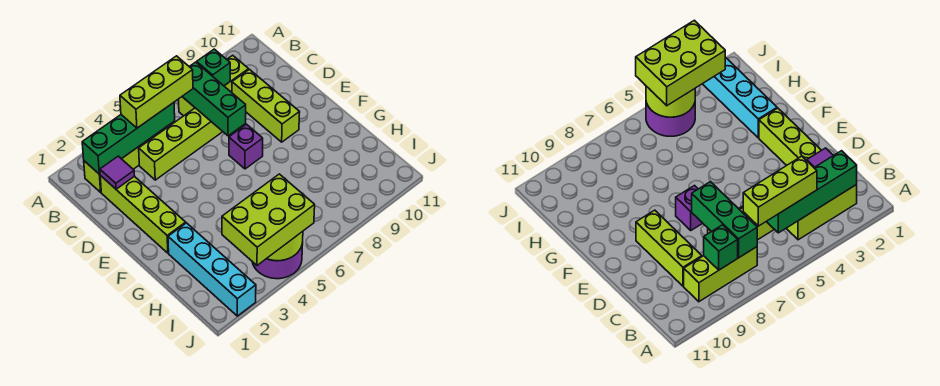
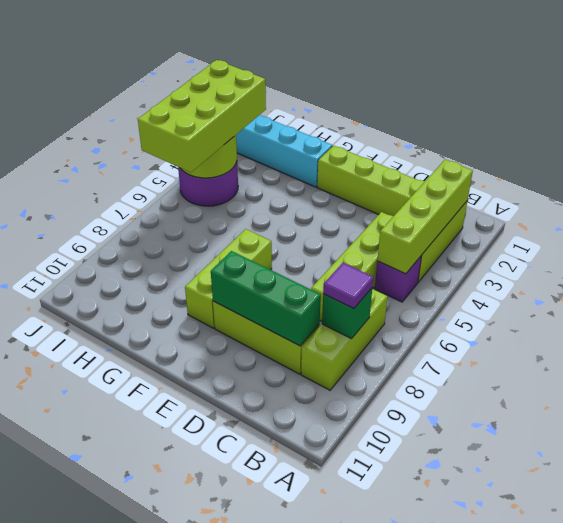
green 1x4 brick [82,103,175,174] -> lime 1x4 brick [377,160,473,274]
lime 1x3 brick [120,56,193,128] -> lime 1x3 brick moved to [185,229,272,328]
green 1x3 brick [182,62,246,136] -> green 1x3 brick moved to [211,251,321,346]
purple 1x1 tile [100,156,134,189] -> purple 1x1 tile moved to [323,263,373,309]
purple 1x1 brick [229,124,263,169] -> purple 1x1 brick moved to [375,255,422,302]
lime 2x3 brick [222,174,315,265] -> lime 2x4 brick [138,60,266,172]

